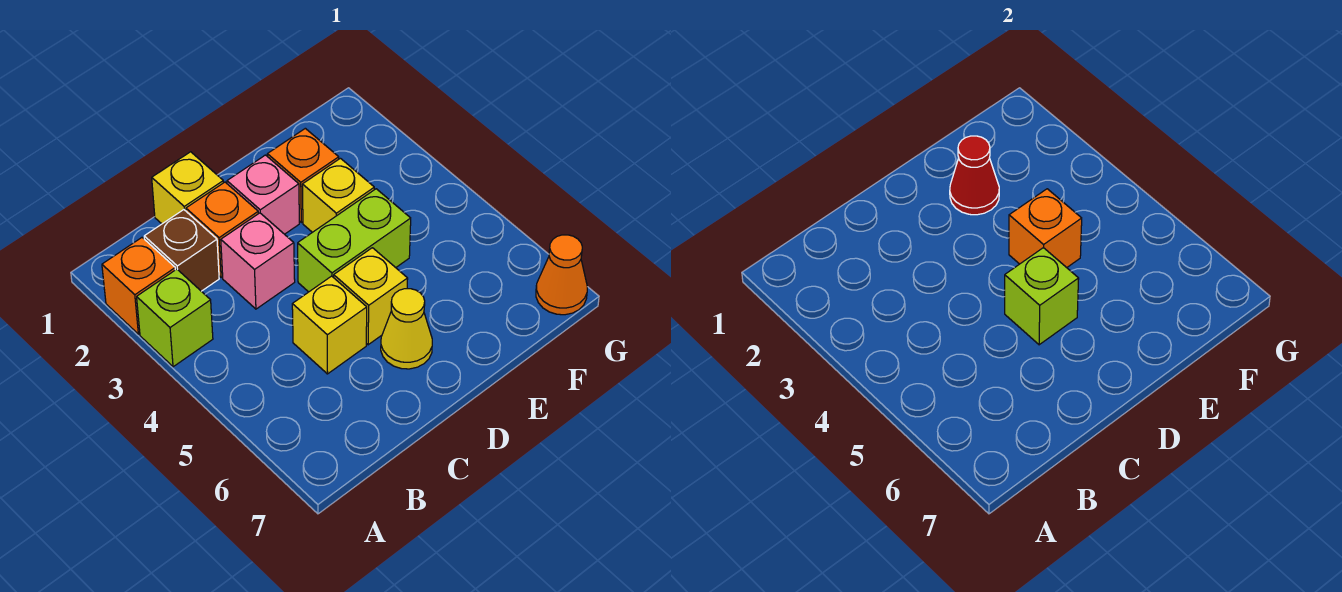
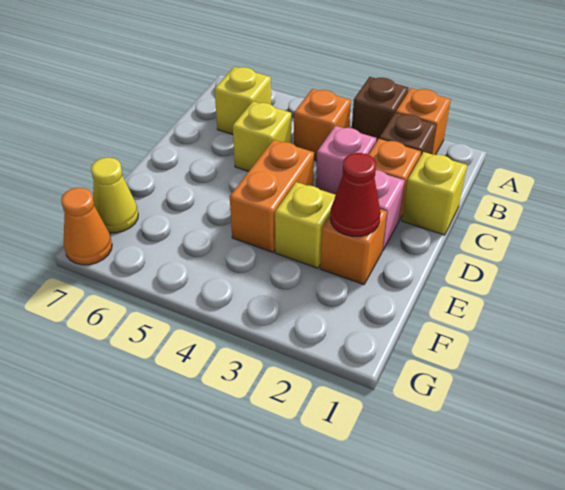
lime 1x1 brick [137,269,213,367] -> brown 1x1 brick [352,77,409,142]
lime 1x2 brick [298,189,411,292] -> orange 1x2 brick [230,140,314,252]
yellow 1x1 brick [334,248,408,345] -> yellow 1x1 brick moved to [215,67,271,134]
lime 1x1 brick [1005,248,1079,345] -> none
yellow 1x1 cone [381,289,432,369] -> yellow 1x1 cone moved to [91,158,138,233]
orange 1x1 brick [1009,189,1082,268] -> orange 1x1 brick moved to [294,89,351,161]

